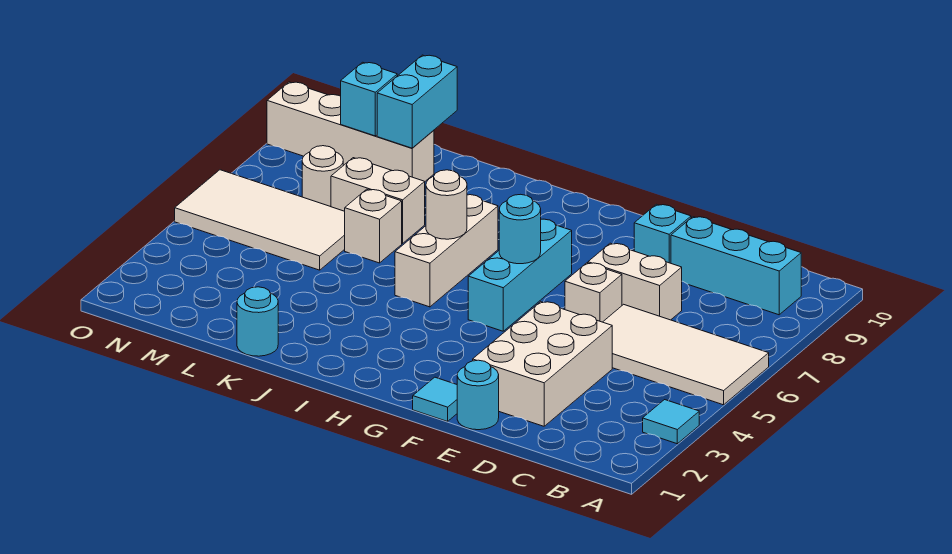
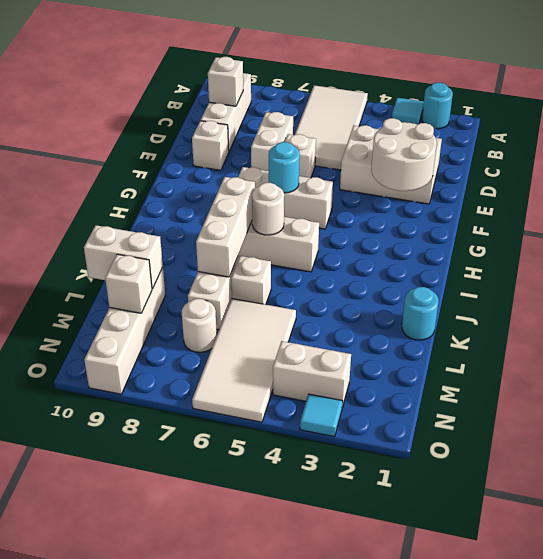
cyan 1x3 brick [671,217,801,315] -> white 1x3 brick [201,73,251,151]
none -> white 1x1 brick [208,57,243,106]
cyan 1x1 round brick [457,360,499,430] -> cyan 1x1 round brick moved to [422,83,453,129]
none -> white 2x2 round brick [371,118,437,191]
cyan 1x1 brick [634,204,691,263] -> white 1x1 brick [192,121,229,170]
cyan 1x1 tile [413,377,457,421] -> cyan 1x1 tile moved to [300,394,343,437]
cyan 1x3 brick [468,219,572,331] -> white 1x3 brick [238,167,333,229]
none -> white 1x3 brick [196,177,255,277]
cyan 1x2 brick [377,55,457,148] -> white 1x2 brick [84,225,163,289]
cyan 1x1 brick [341,62,397,136] -> white 1x1 brick [105,254,152,313]
none -> white 1x2 brick [273,341,351,408]

